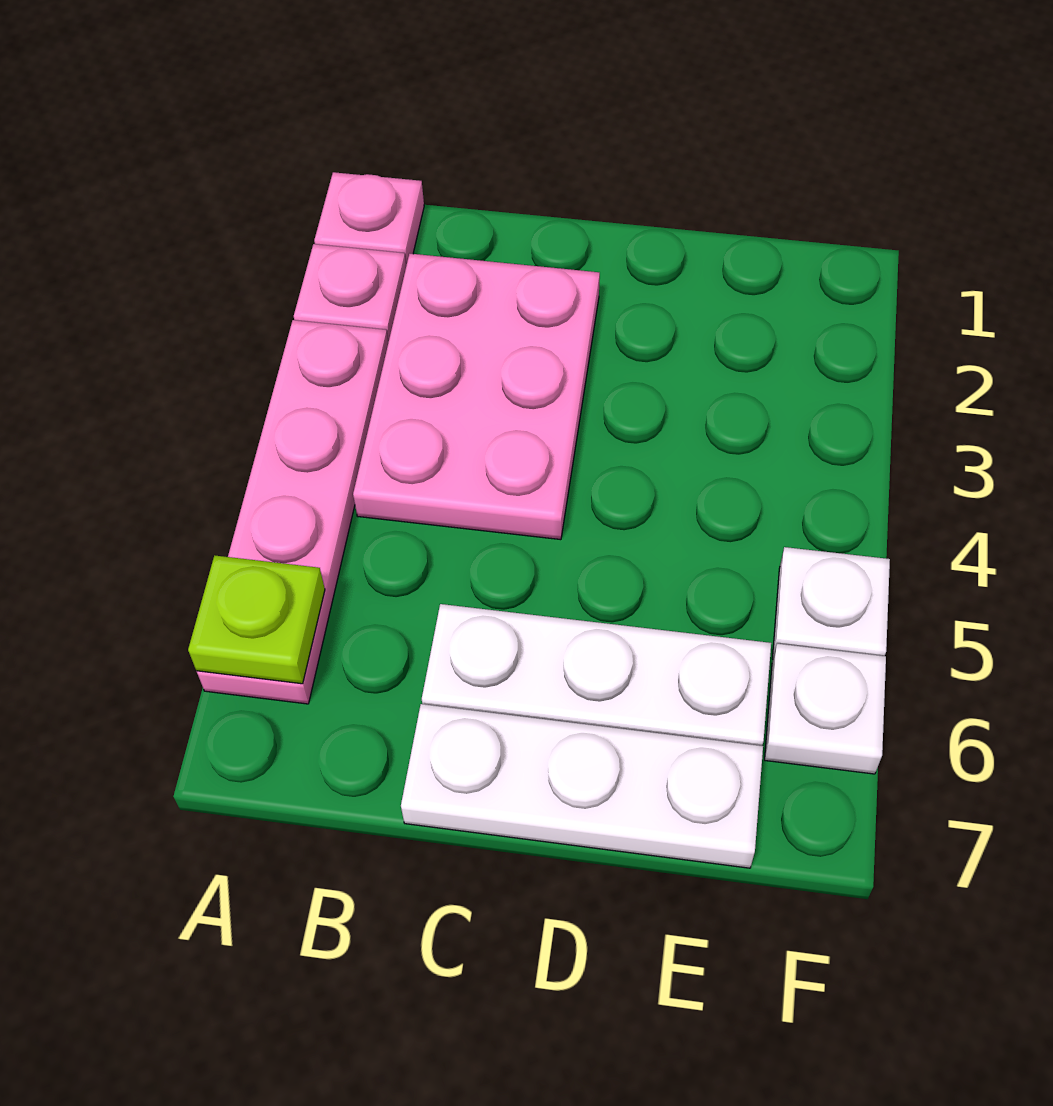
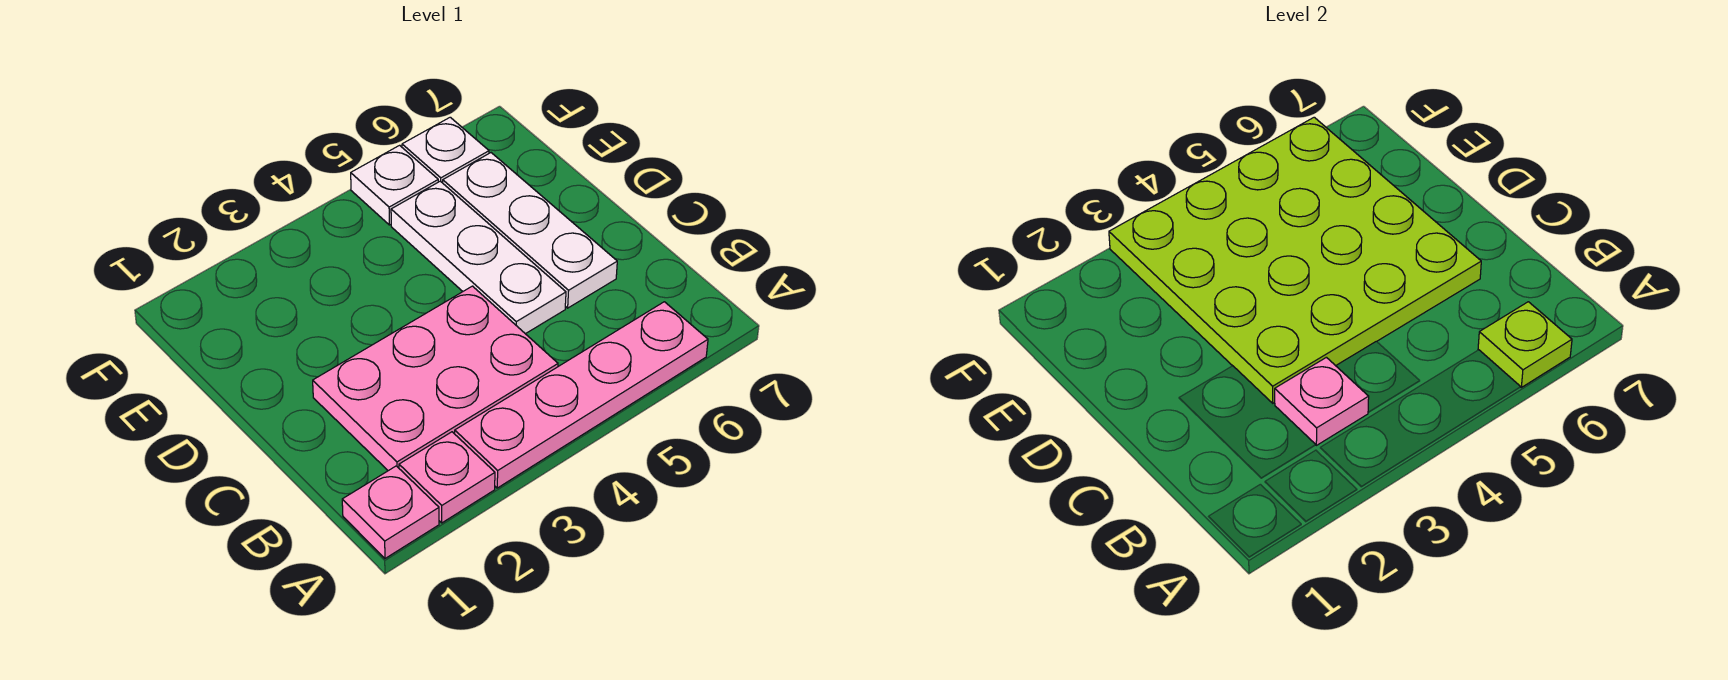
none -> pink 1x1 plate [1275,357,1369,445]
none -> lime 4x4 plate [1109,117,1481,403]
white 1x3 plate [401,704,763,868] -> white 1x3 plate moved to [391,181,566,334]

